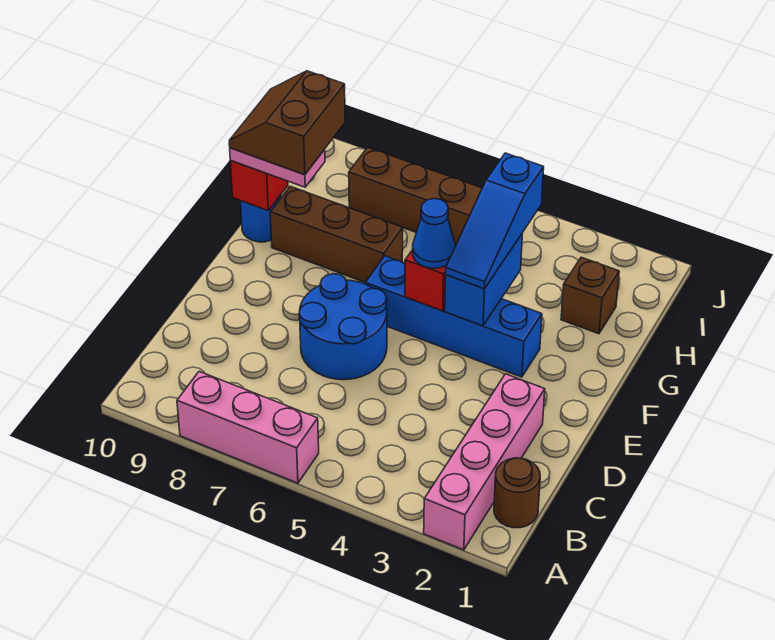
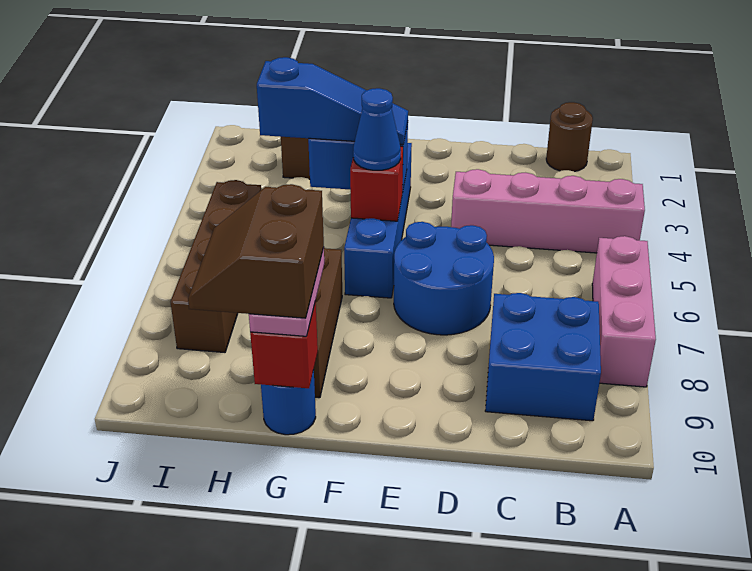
pink 1x4 brick [424,374,545,550] -> pink 1x4 brick moved to [451,169,645,253]
none -> blue 2x2 brick [485,293,601,421]
brown 2x2 slope [229,71,345,175] -> brown 2x2 slope turned to [188,184,324,318]

